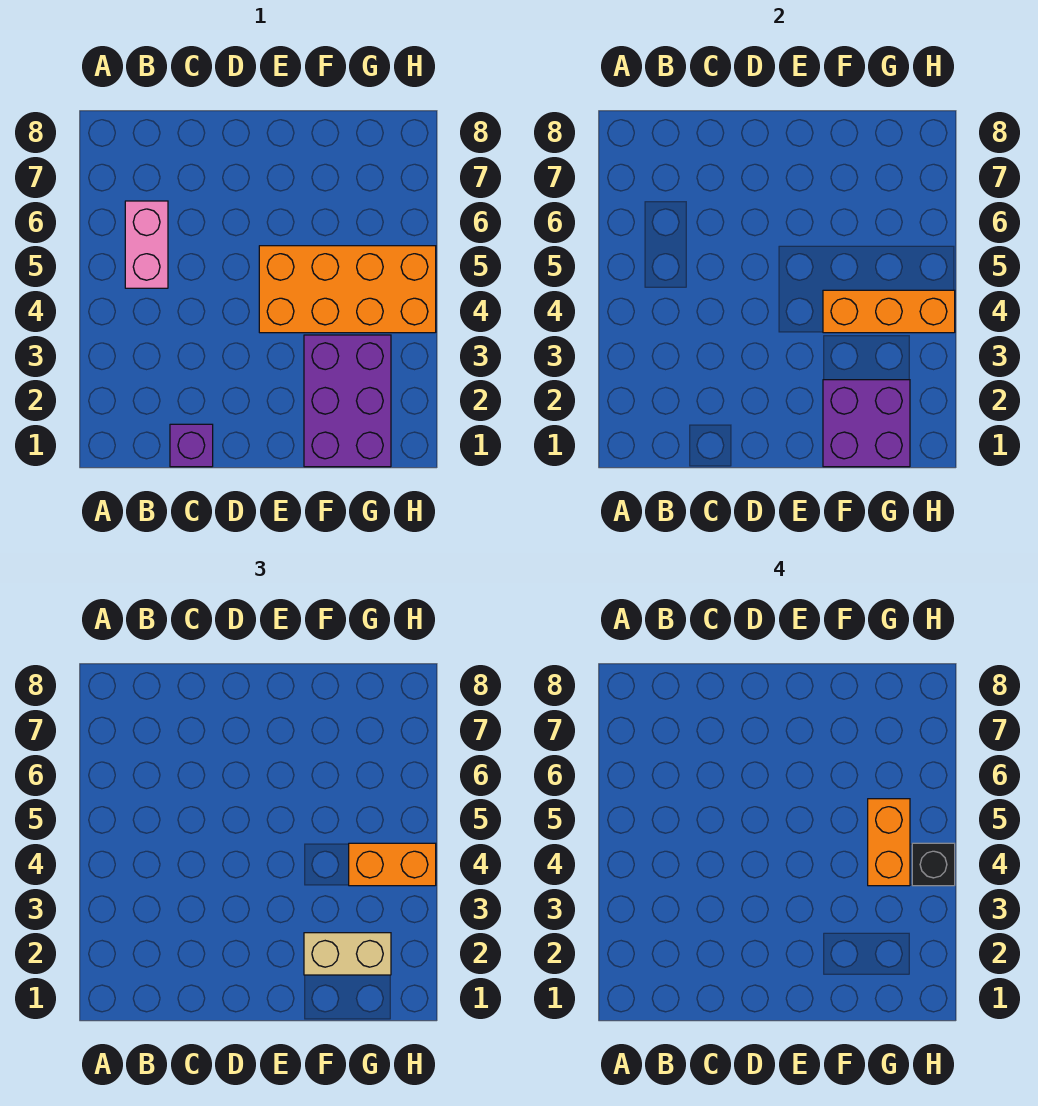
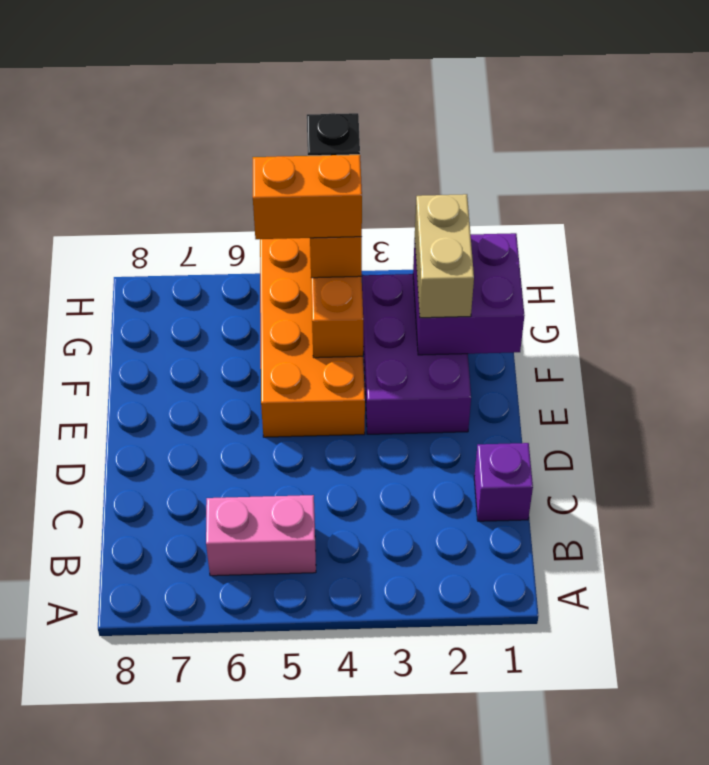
purple 2x3 brick [304,335,391,467] -> purple 2x3 brick turned to [362,274,471,434]

